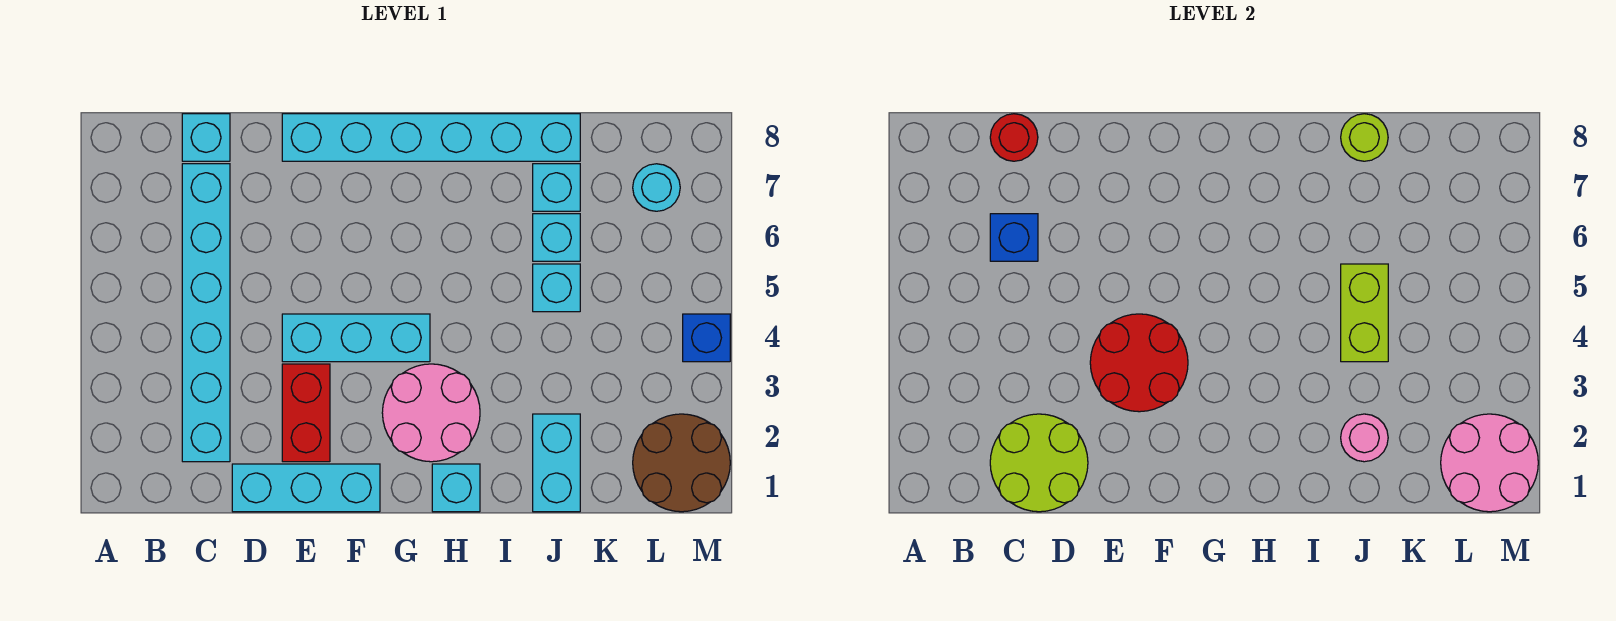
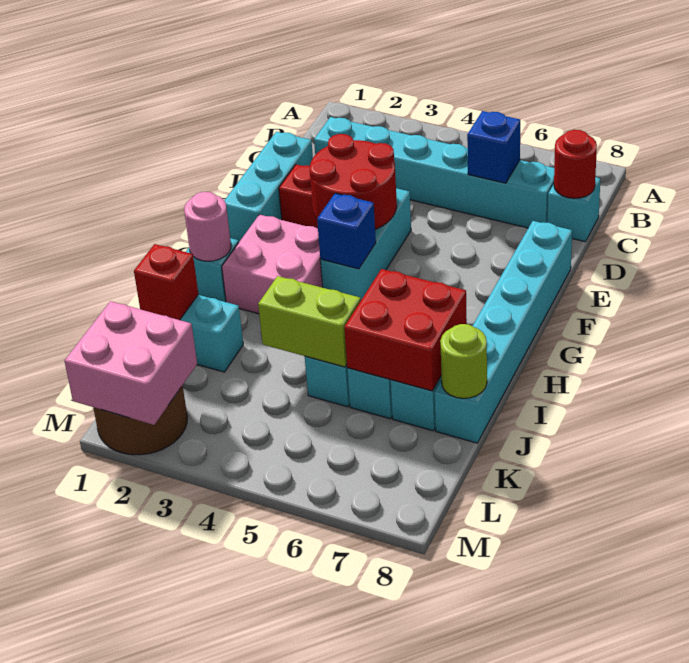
lime 2x2 round brick [990,414,1088,512] -> none
pink 2x2 round brick [382,364,480,462] -> pink 2x2 brick [222,215,323,314]
none -> red 2x2 brick [344,269,467,391]
none -> red 1x1 brick [134,244,198,320]
pink 1x1 round brick [1341,414,1388,462] -> pink 1x1 round brick moved to [184,192,231,261]
pink 2x2 round brick [1441,414,1538,512] -> pink 2x2 brick [65,301,197,425]
cyan 1x1 round brick [633,164,680,211] -> none
blue 1x1 brick [683,314,730,362] -> blue 1x1 brick moved to [317,193,376,269]

